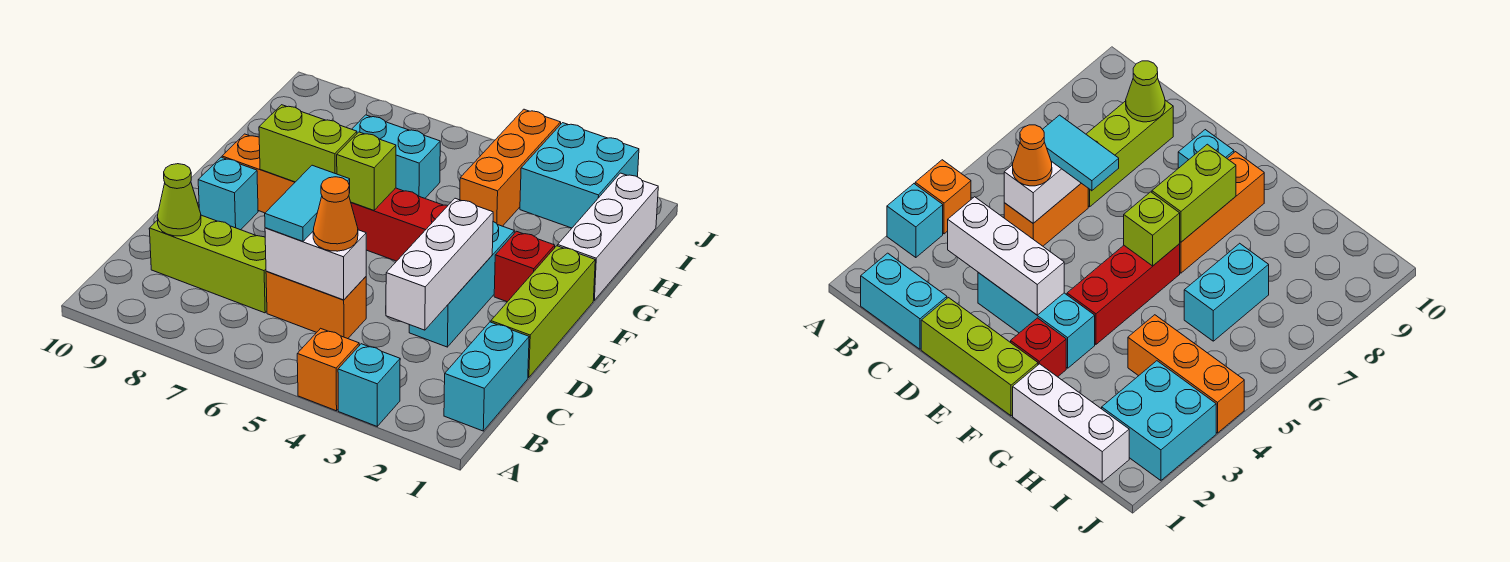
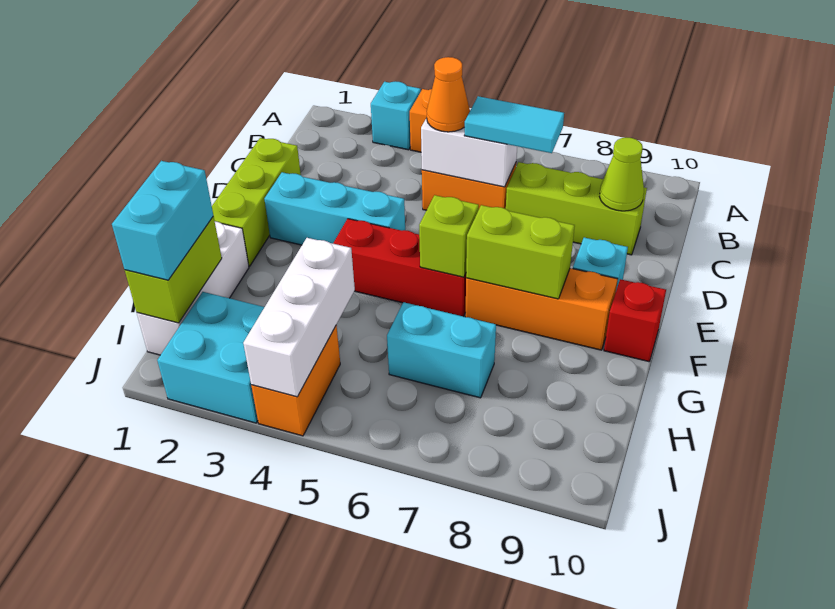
cyan 1x2 brick [444,322,529,431] -> cyan 1x2 brick moved to [112,161,213,280]
white 1x3 brick [386,198,493,330] -> white 1x3 brick moved to [243,238,355,397]
cyan 1x2 tile [265,165,350,241] -> cyan 1x2 tile turned to [464,96,564,153]
cyan 1x3 brick [409,222,514,347] -> cyan 1x3 brick turned to [265,172,405,245]
red 1x1 brick [494,231,555,302] -> red 1x1 brick moved to [604,279,666,362]
none -> lime 1x2 brick [125,217,222,323]
orange 1x3 brick [460,109,561,226] -> orange 1x2 brick [251,325,340,436]

